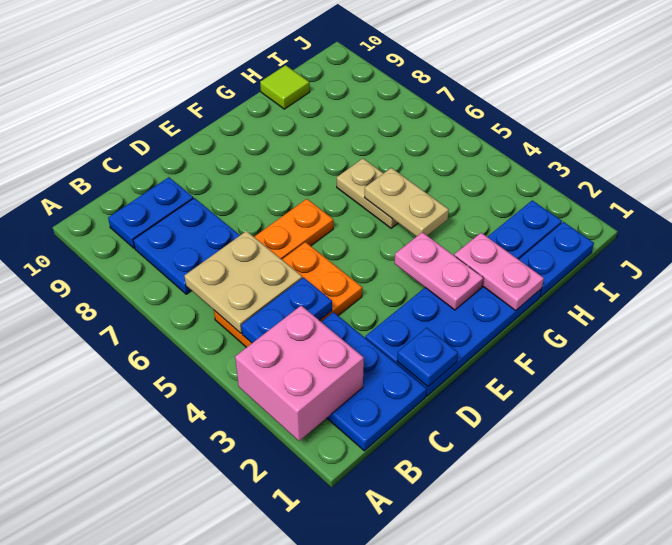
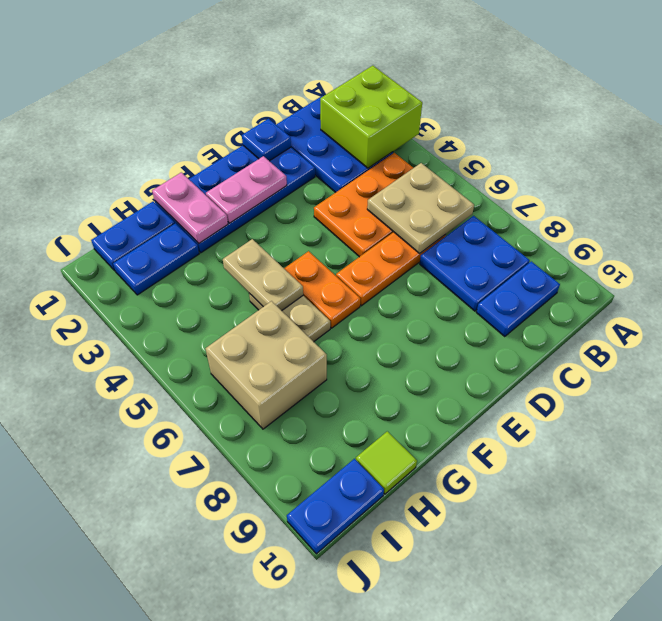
pink 2x2 brick [235,306,364,441] -> lime 2x2 brick [320,66,422,168]
blue 1x2 plate [241,278,332,343] -> blue 1x2 plate moved to [287,459,384,554]
pink 1x2 plate [394,232,483,310] -> pink 1x2 plate turned to [206,156,287,223]
none -> orange 1x2 plate [284,251,360,328]
none -> tan 2x2 brick [206,301,327,429]

